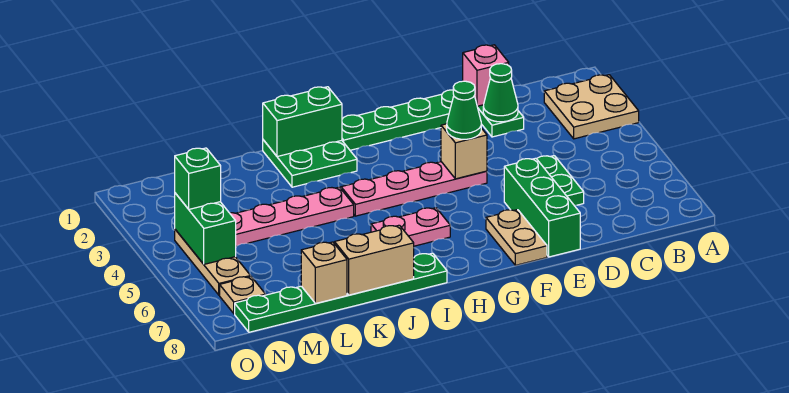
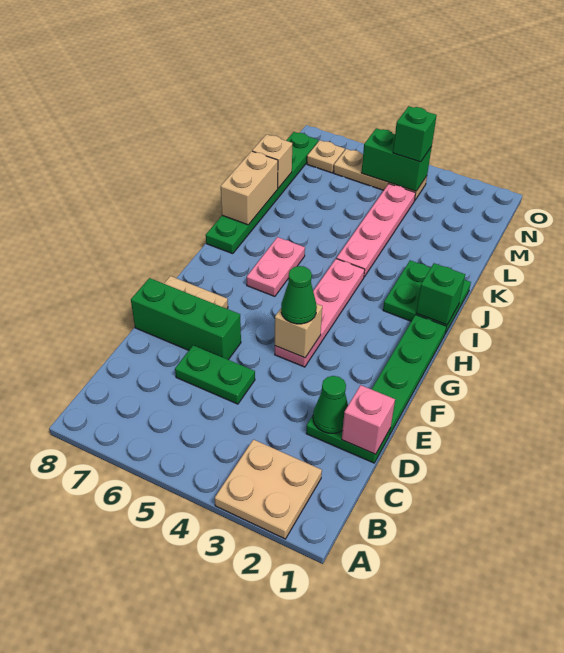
green 1x2 brick [263,87,342,157] -> green 1x1 brick [416,263,465,325]

